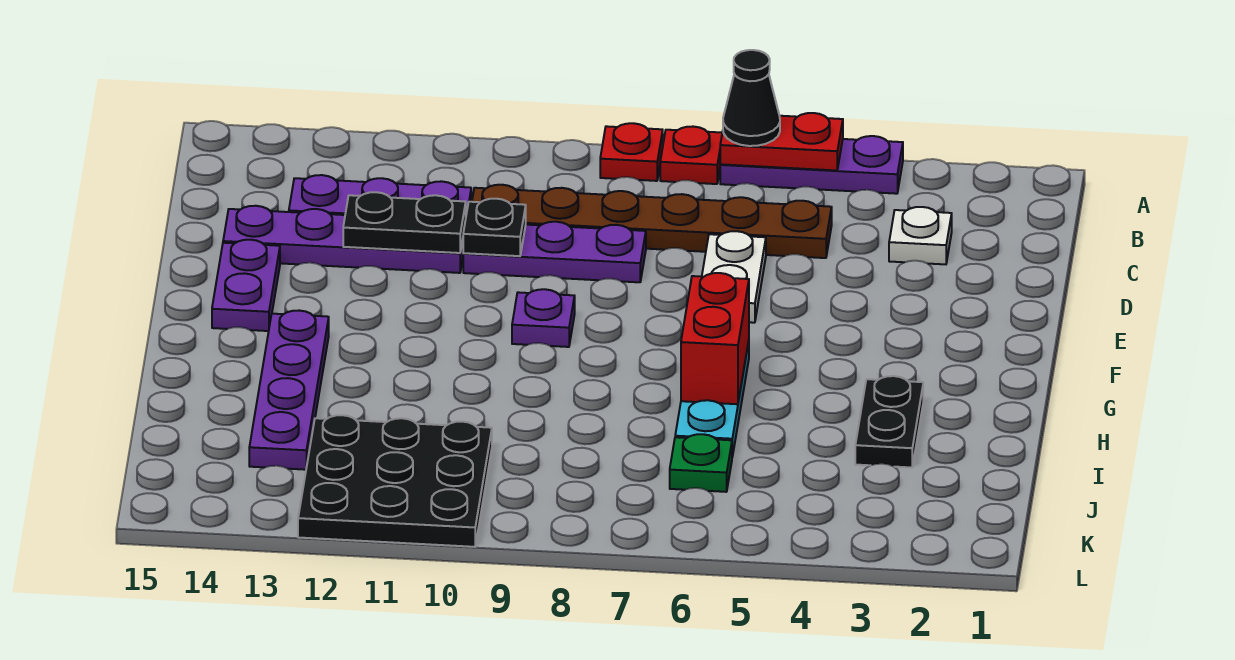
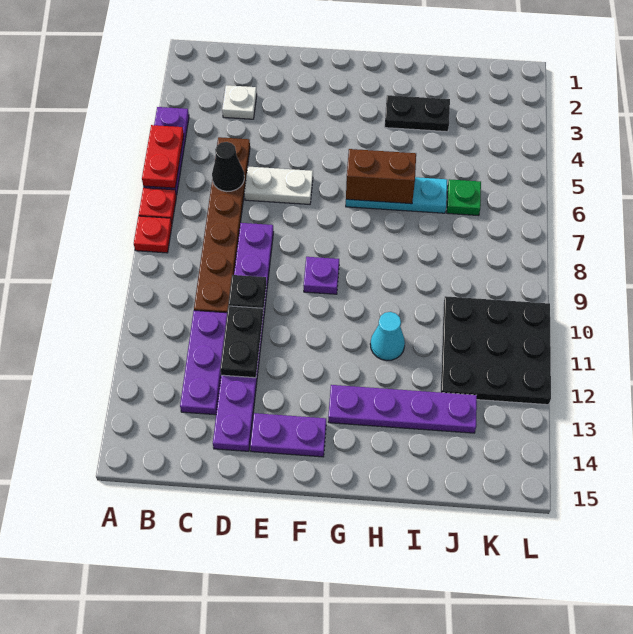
black 1x1 cone [723,50,780,146] -> black 1x1 cone moved to [212,142,244,191]
red 1x2 brick [681,273,749,404] -> brown 1x2 brick [346,149,416,204]
none -> cyan 1x1 cone [370,312,405,361]

